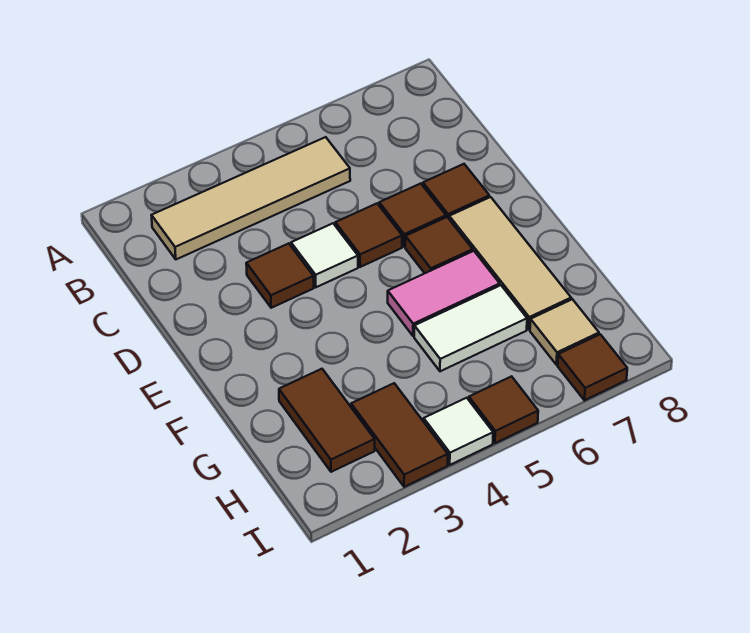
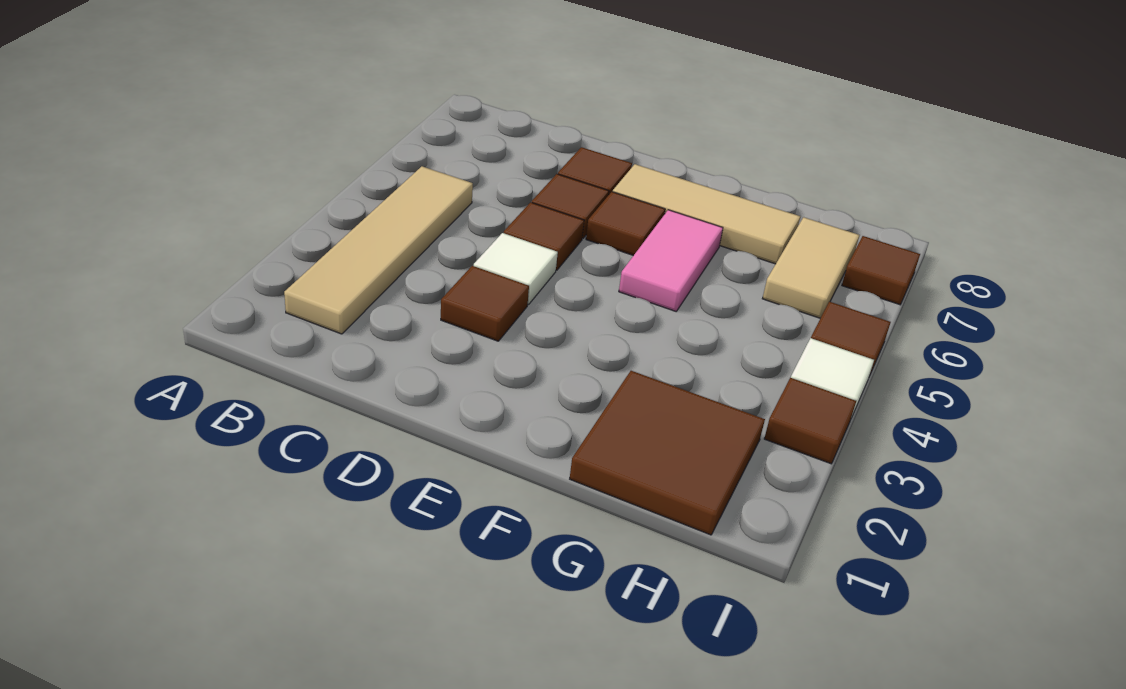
brown 1x2 tile [279,369,375,472] -> brown 2x2 tile [570,371,765,535]
white 1x2 tile [414,285,527,371] -> none
brown 1x2 tile [351,383,448,487] -> brown 1x1 tile [764,378,856,464]
tan 1x1 tile [530,299,599,365] -> tan 1x2 tile [762,217,859,318]

